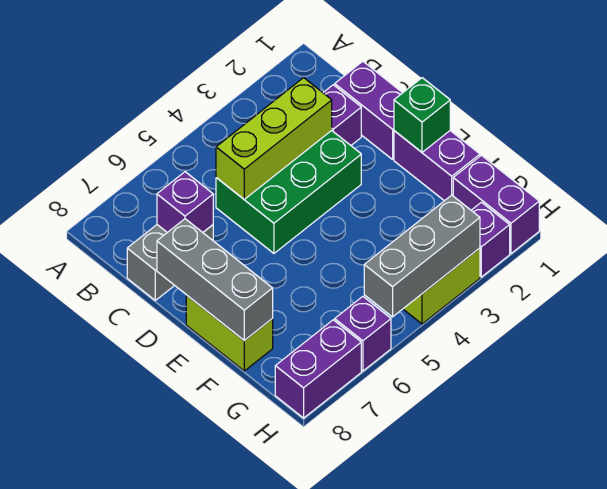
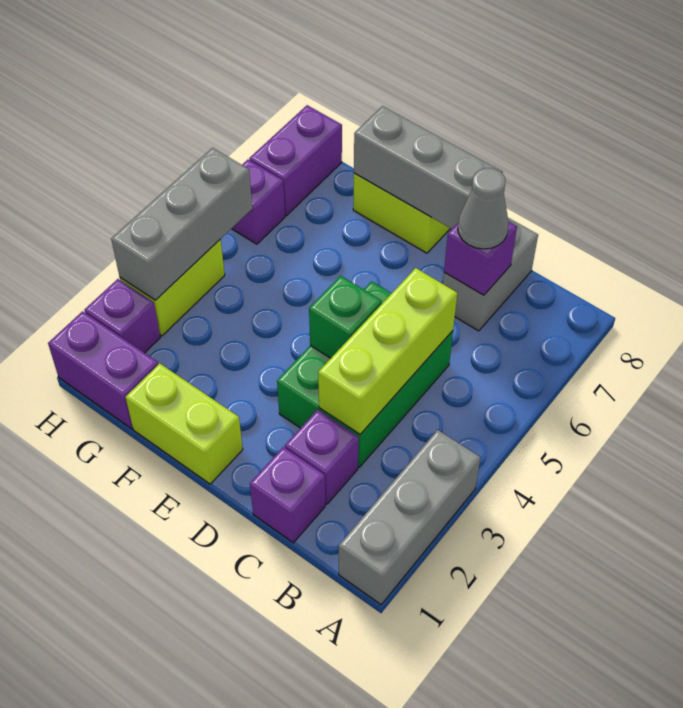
none -> grey 1x3 brick [339,430,480,605]
purple 1x2 brick [335,61,402,159] -> purple 1x1 brick [250,447,325,543]
none -> grey 1x1 cone [458,168,509,249]
purple 1x2 brick [394,131,480,201] -> lime 1x2 brick [125,363,243,484]
green 1x1 brick [394,78,450,152] -> green 1x1 brick moved to [309,276,382,358]

